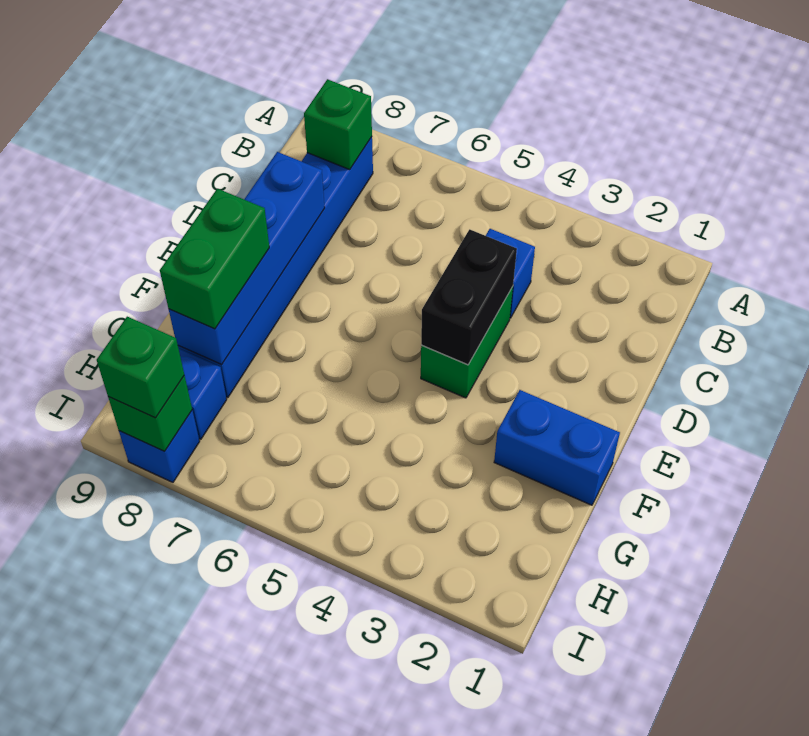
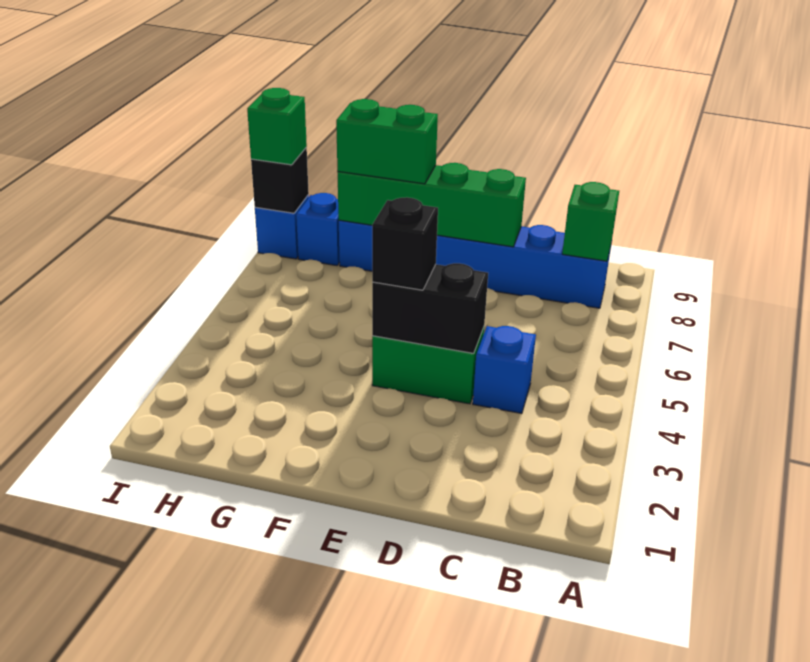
blue 1x4 brick [169,152,325,364] -> green 1x4 brick [337,163,526,247]
none -> black 1x1 brick [372,197,438,290]
blue 1x2 brick [494,390,620,505] -> none
green 1x1 brick [108,376,192,451] -> black 1x1 brick [251,148,309,213]

